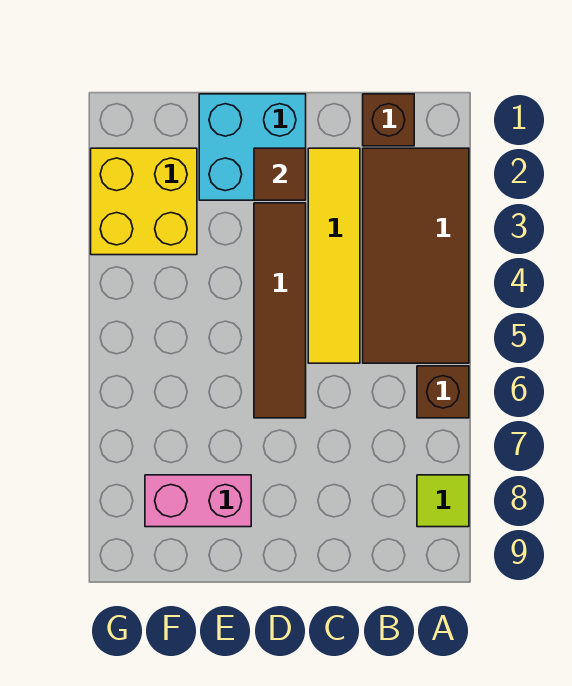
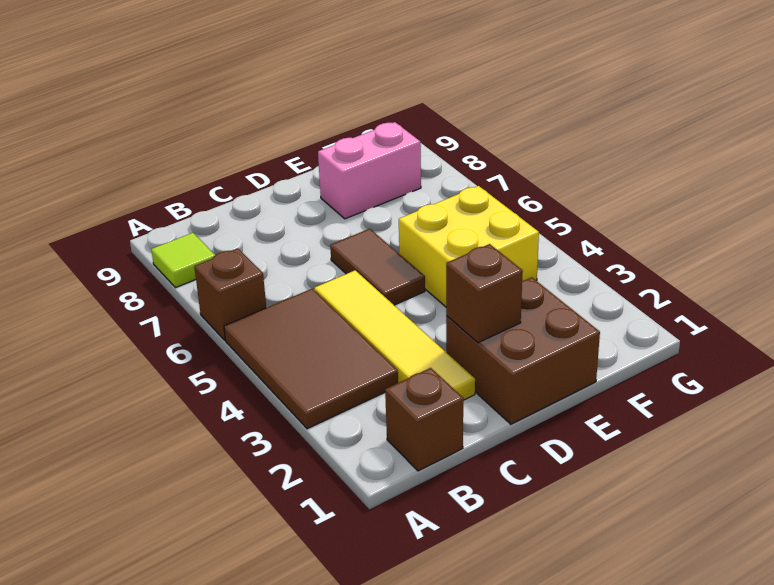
brown 2x4 tile [363,148,469,363] -> brown 2x3 tile [224,289,398,429]
cyan 2x2 brick [199,94,306,200] -> brown 2x2 brick [446,277,600,424]
brown 1x1 tile [254,148,306,200] -> brown 1x1 brick [446,244,523,343]
brown 1x4 tile [254,203,306,418] -> brown 1x2 tile [330,229,425,305]
yellow 2x2 brick [91,148,197,255] -> yellow 2x2 brick moved to [399,186,539,307]

